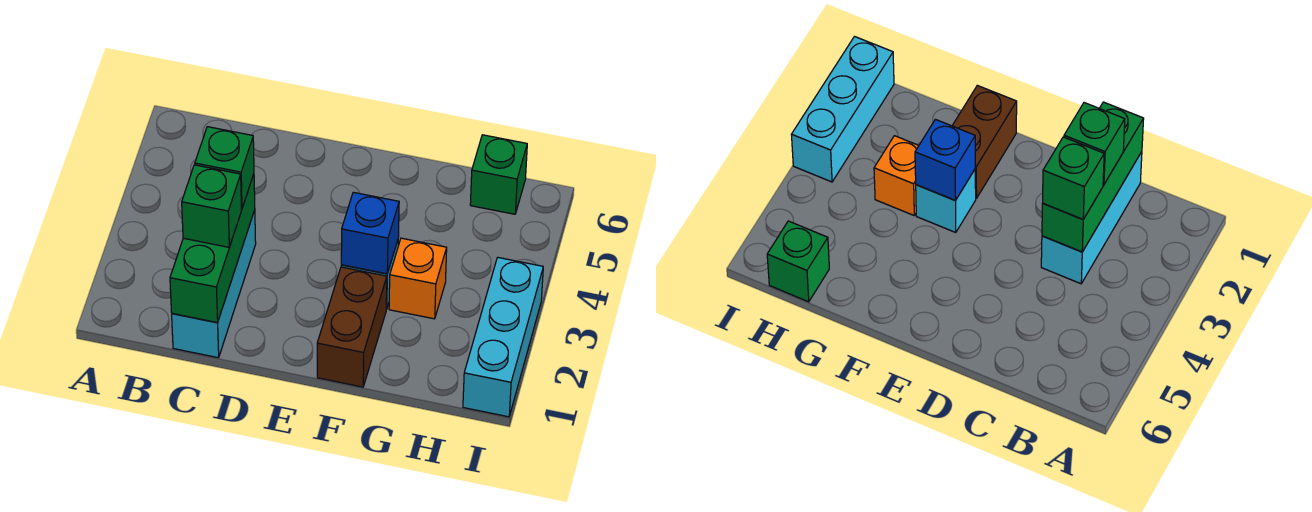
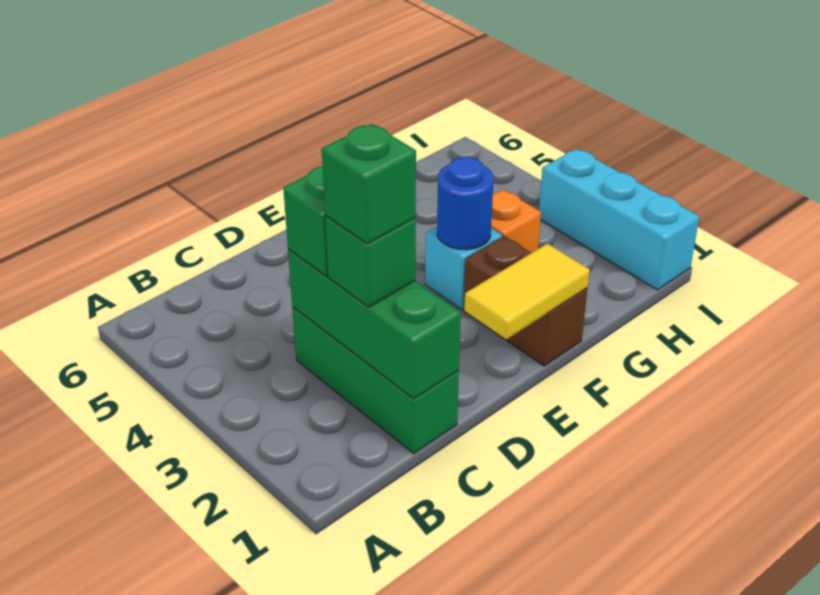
cyan 1x3 brick [172,210,256,358] -> green 1x3 brick [292,307,459,453]
none -> yellow 1x2 tile [464,244,590,340]
blue 1x1 brick [341,192,399,274] -> blue 1x1 round brick [437,157,493,250]
green 1x1 brick [470,135,527,214] -> green 1x1 brick moved to [322,124,416,244]

